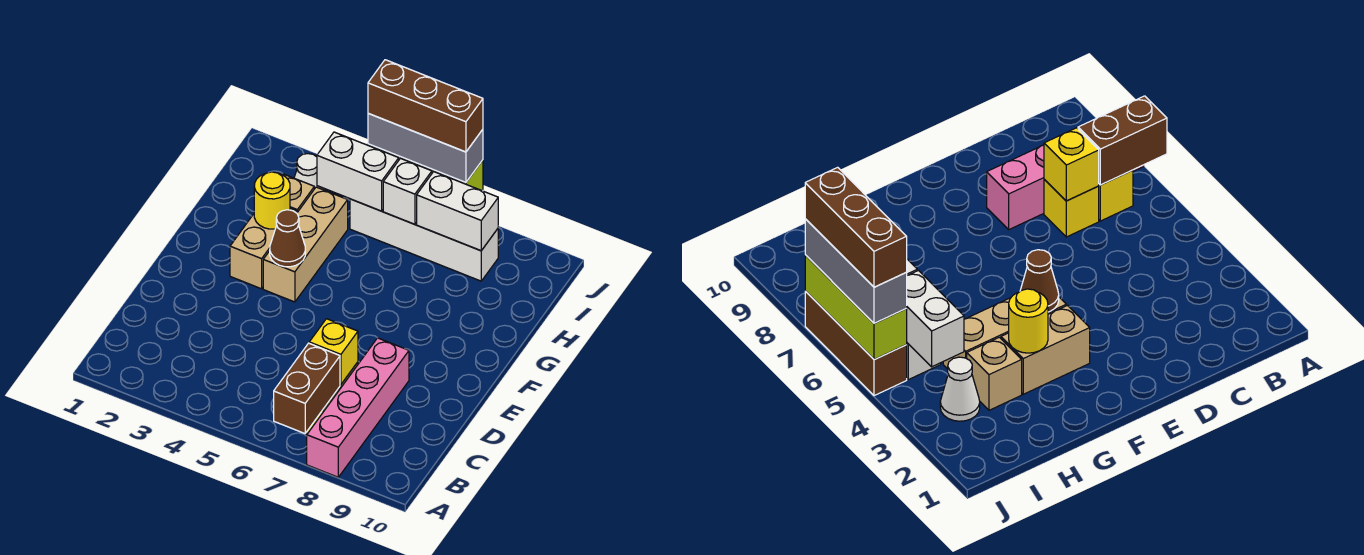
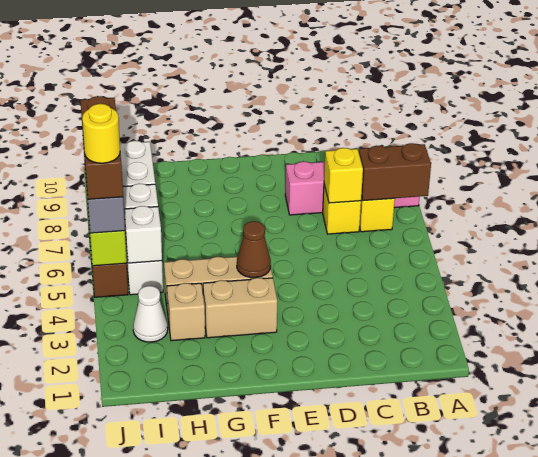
yellow 1x1 round brick [254,172,290,229] -> yellow 1x1 round brick moved to [82,104,120,163]
white 1x2 brick [317,132,399,211] -> white 1x1 brick [124,206,162,263]

